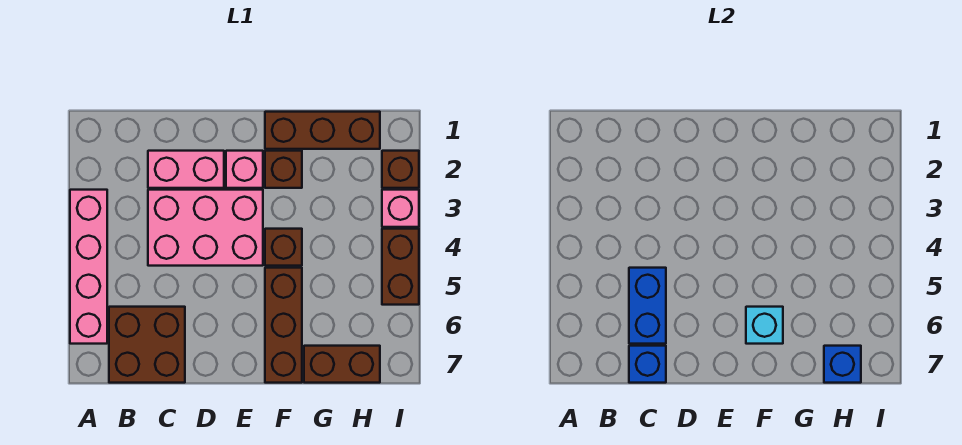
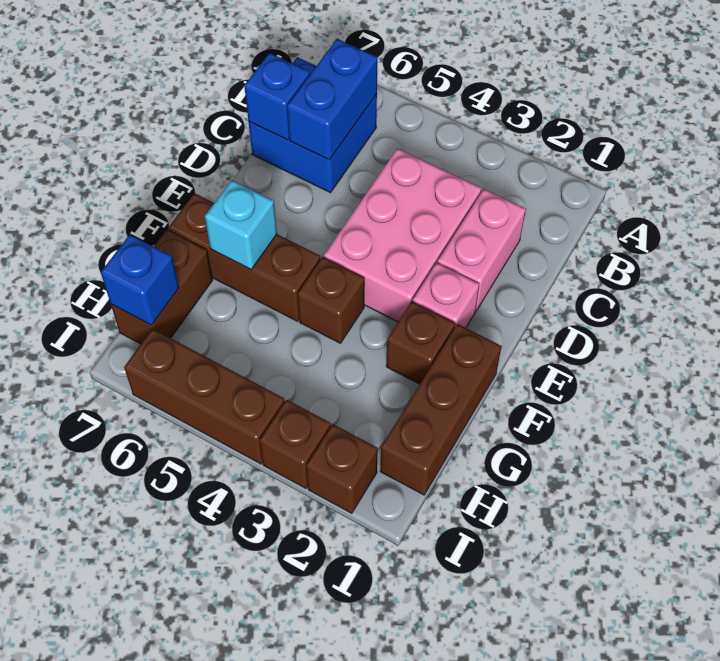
pink 1x4 brick [70,190,107,344] -> none
brown 2x2 brick [109,307,185,383] -> blue 2x2 brick [249,57,377,193]
blue 1x2 brick [629,268,666,344] -> blue 1x2 brick turned to [287,39,378,160]
pink 1x1 brick [382,190,419,227] -> brown 1x1 brick [259,400,331,488]
brown 1x2 brick [382,229,419,305] -> brown 1x3 brick [124,329,285,464]

